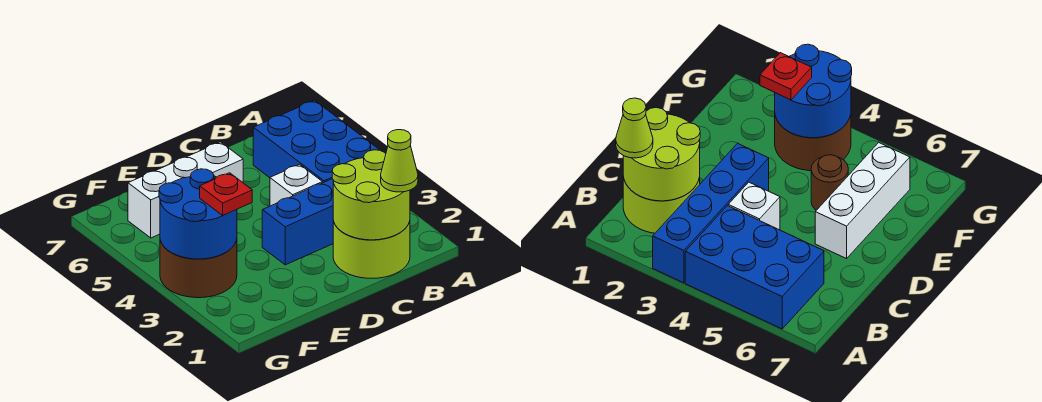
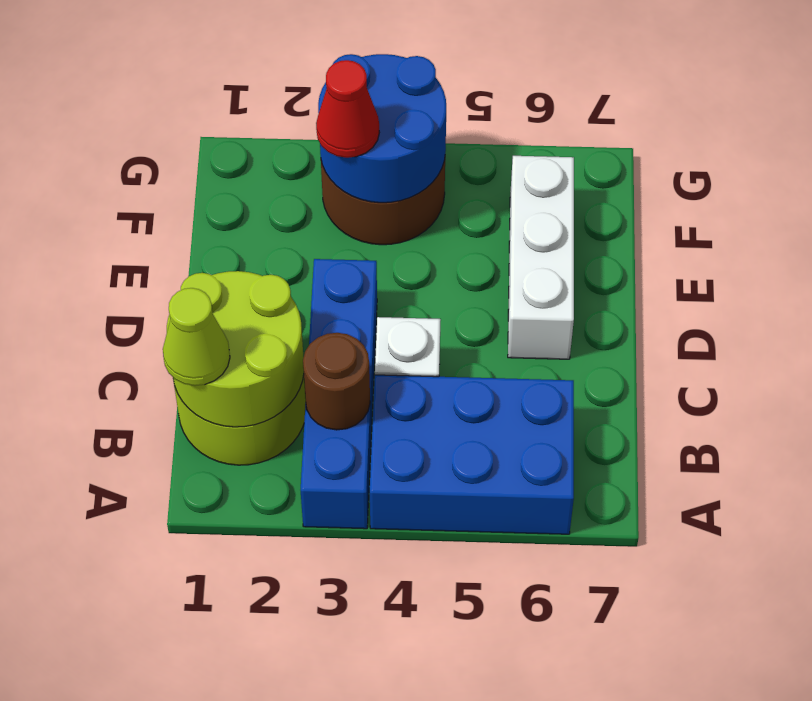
brown 1x1 round brick [811,155,848,210] -> brown 1x1 round brick moved to [303,333,370,430]
red 1x1 plate [200,173,252,215] -> red 1x1 cone [316,60,379,158]

